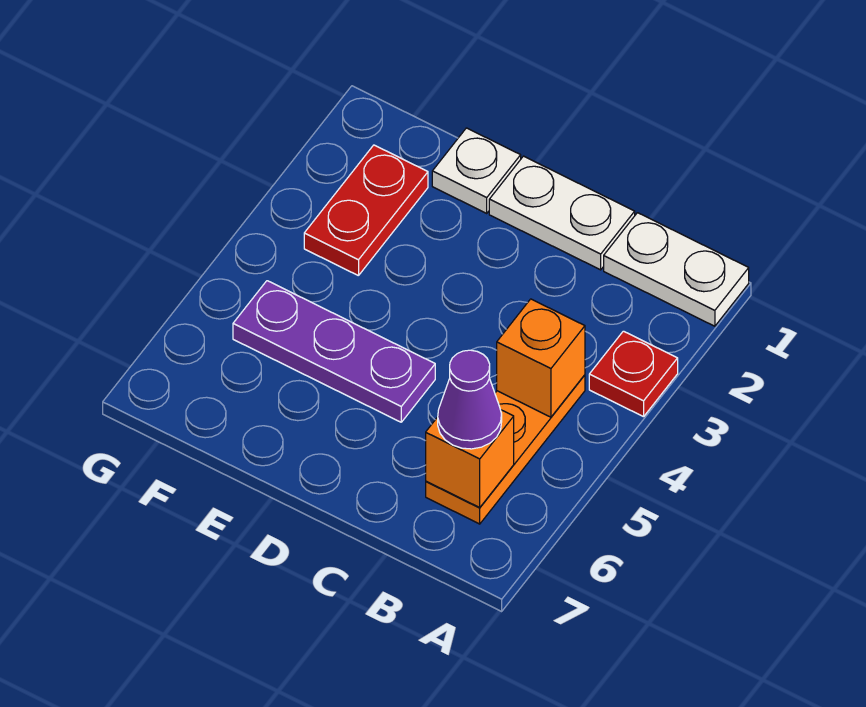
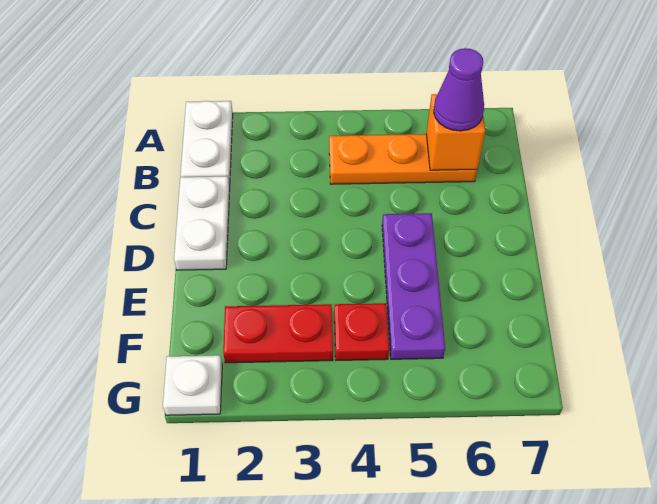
red 1x1 plate [589,331,678,417] -> red 1x1 plate moved to [334,303,389,360]
orange 1x1 brick [497,299,585,417] -> none
white 1x1 plate [432,128,521,213] -> white 1x1 plate moved to [163,355,222,415]

